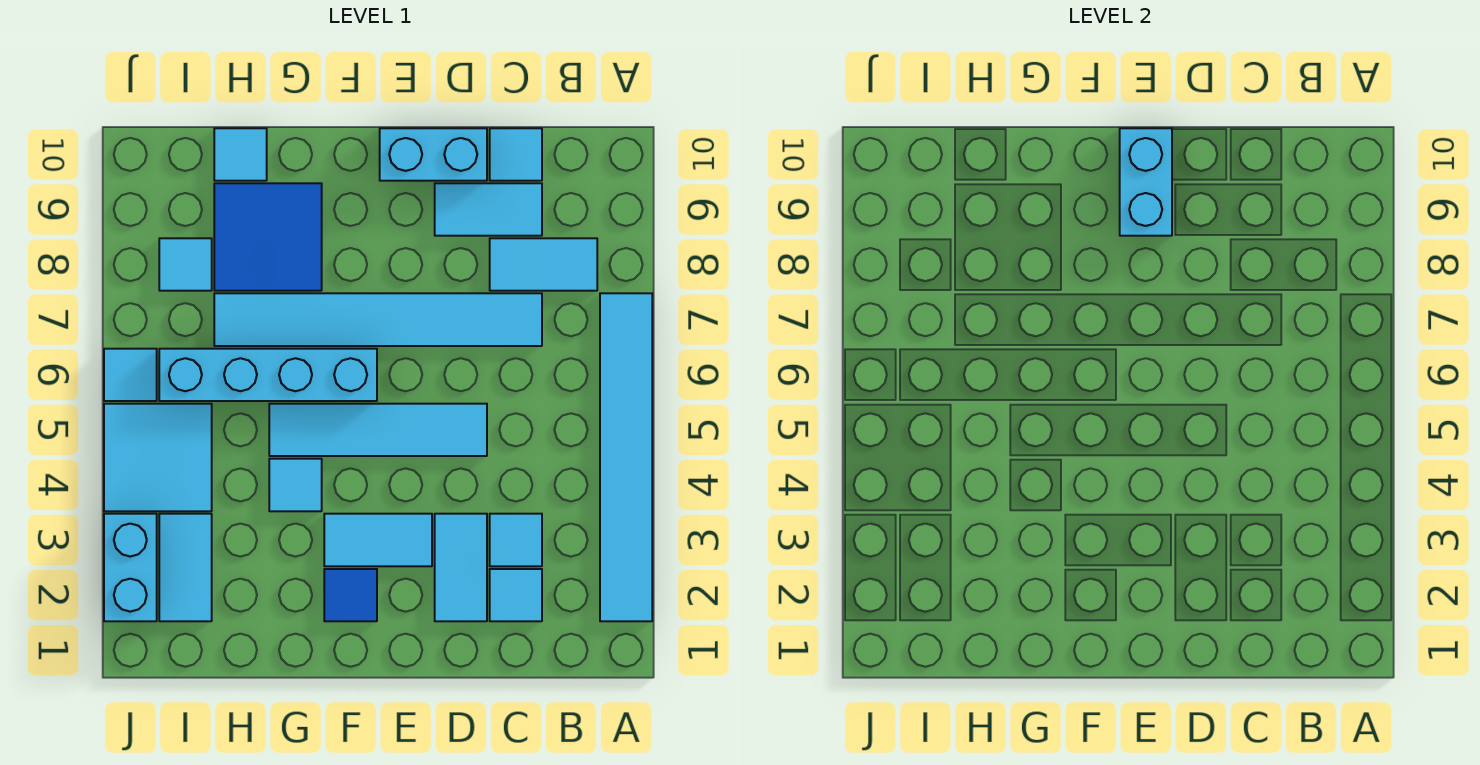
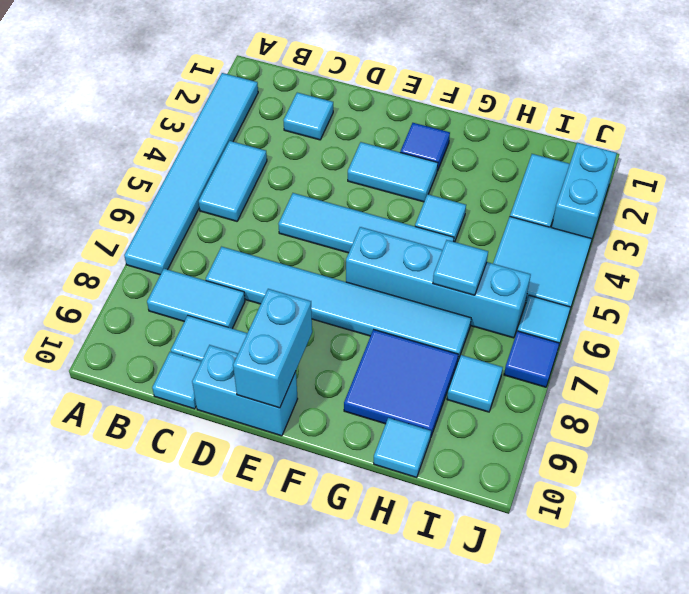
cyan 1x1 tile [490,514,542,566] -> cyan 1x1 tile moved to [433,240,488,295]
cyan 1x2 tile [435,514,487,621] -> cyan 1x2 tile moved to [199,141,267,221]
none -> blue 1x1 tile [504,331,559,387]

